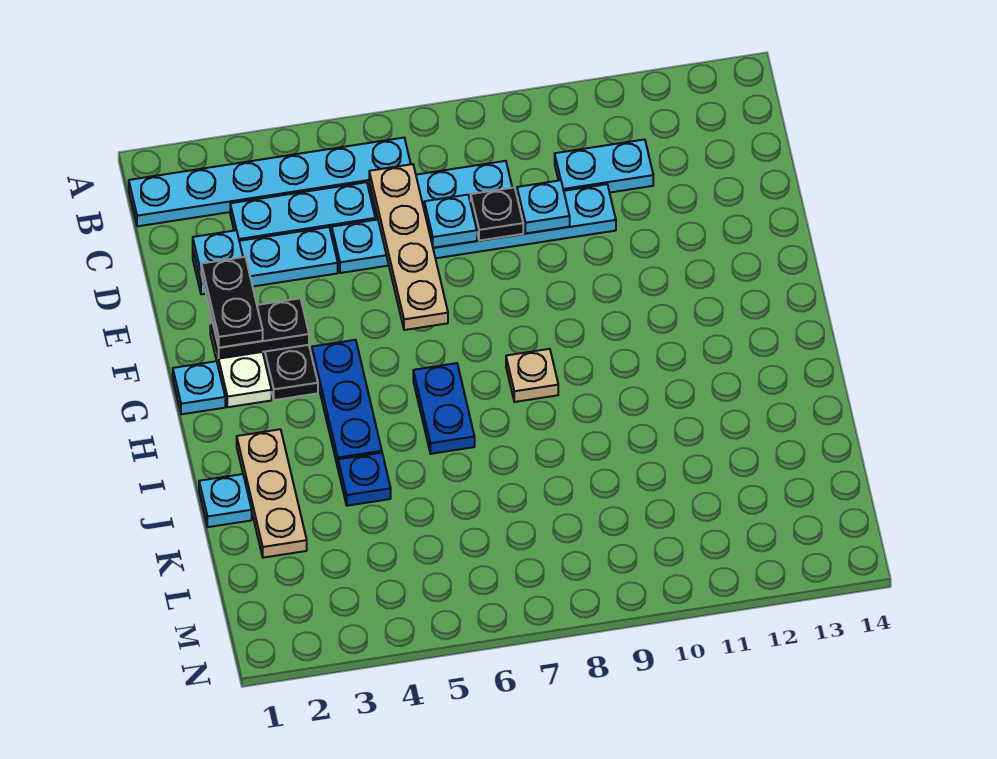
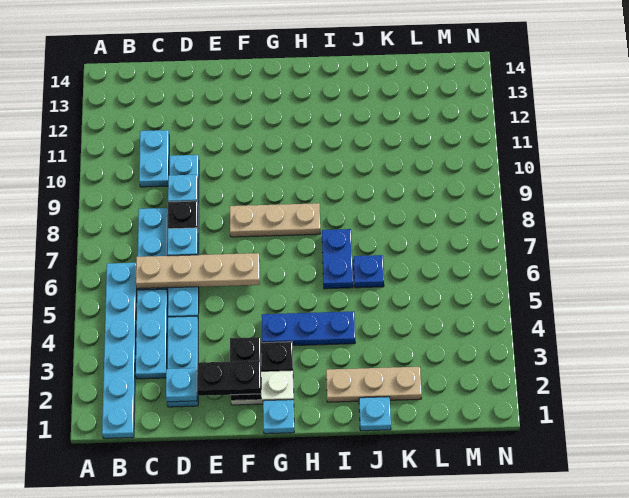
blue 1x2 plate [413,363,475,454] -> blue 1x2 plate turned to [322,229,353,289]
tan 1x1 plate [506,349,558,402] -> tan 1x3 plate [230,203,320,237]
blue 1x1 plate [338,453,391,506] -> blue 1x1 plate moved to [353,255,384,288]

